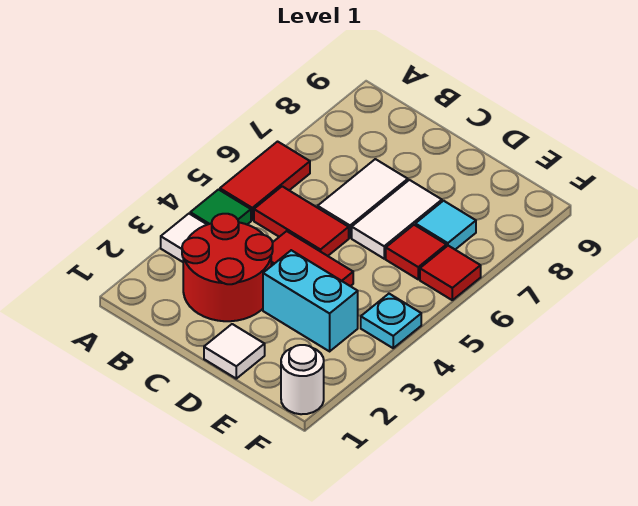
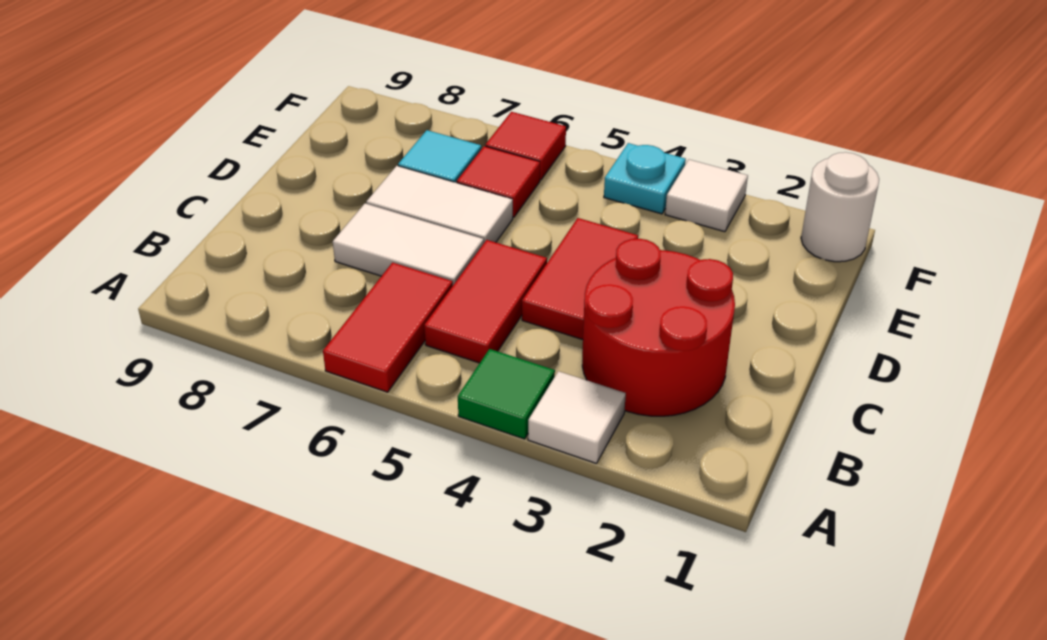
red 1x2 tile [220,142,310,220] -> red 1x2 tile turned to [323,263,453,392]
white 1x1 tile [204,324,265,379] -> white 1x1 tile moved to [665,160,748,232]
cyan 1x2 brick [263,250,358,351] -> none

